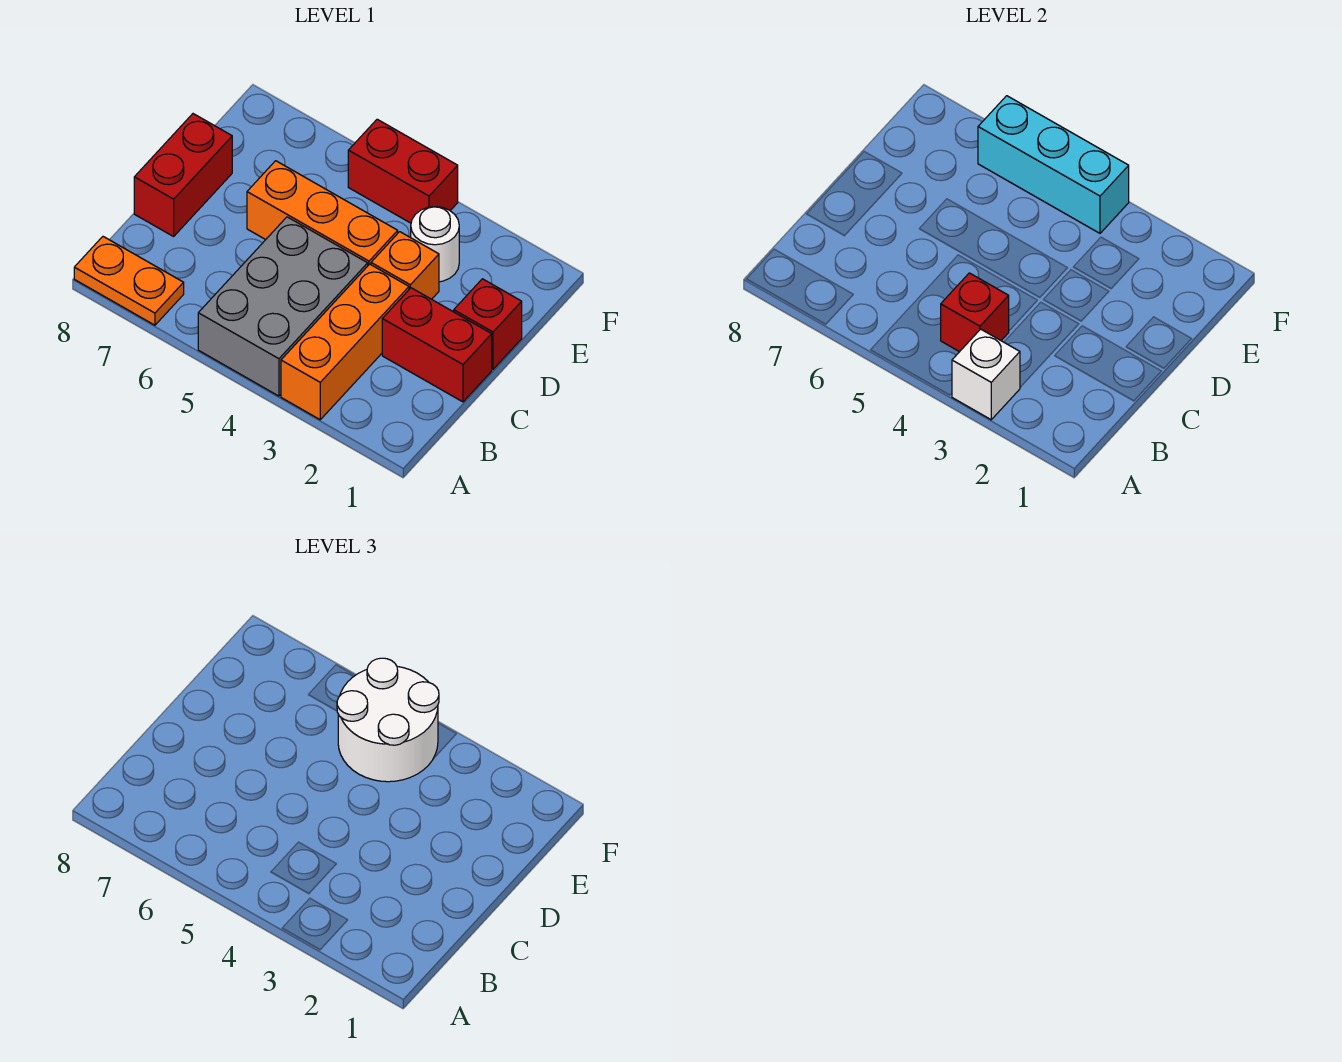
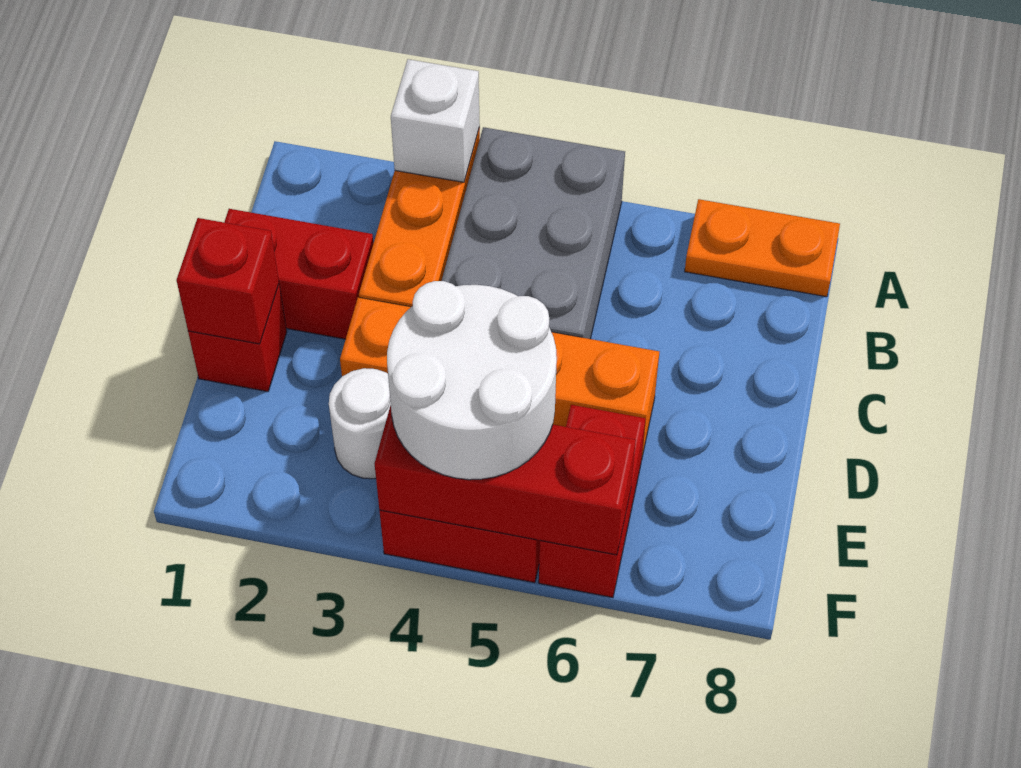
red 1x1 brick [941,273,1009,352] -> red 1x1 brick moved to [176,218,279,344]
red 1x2 brick [134,114,232,236] -> red 1x2 brick moved to [539,405,646,598]
cyan 1x3 brick [978,96,1129,233] -> red 1x3 brick [375,405,636,555]

